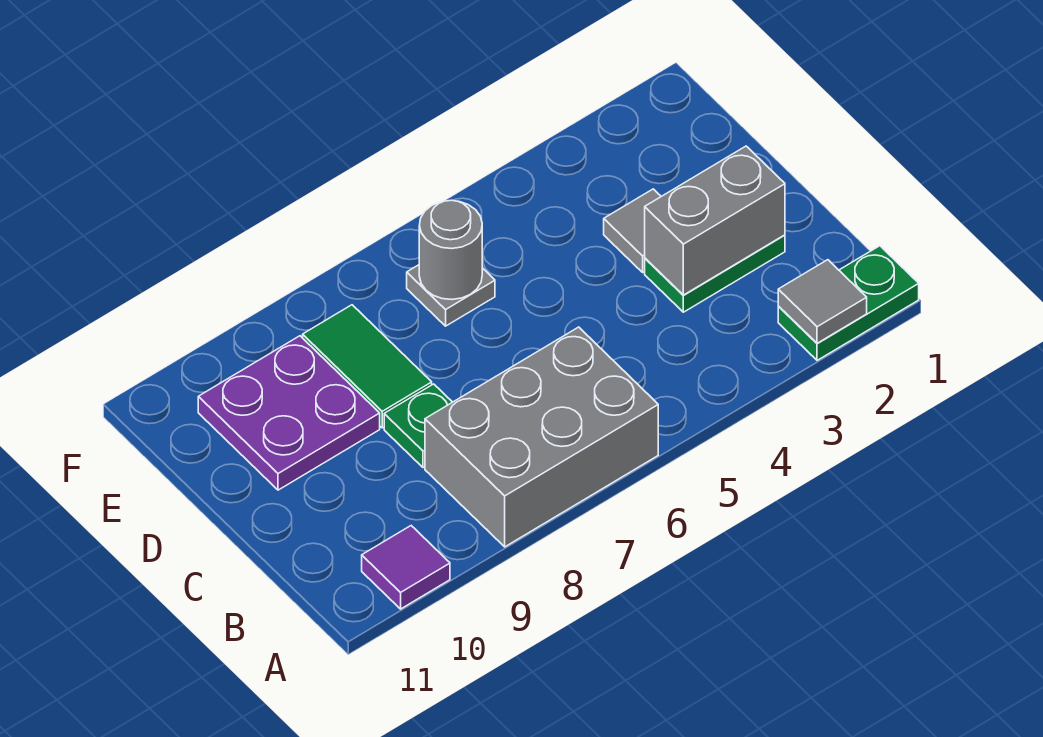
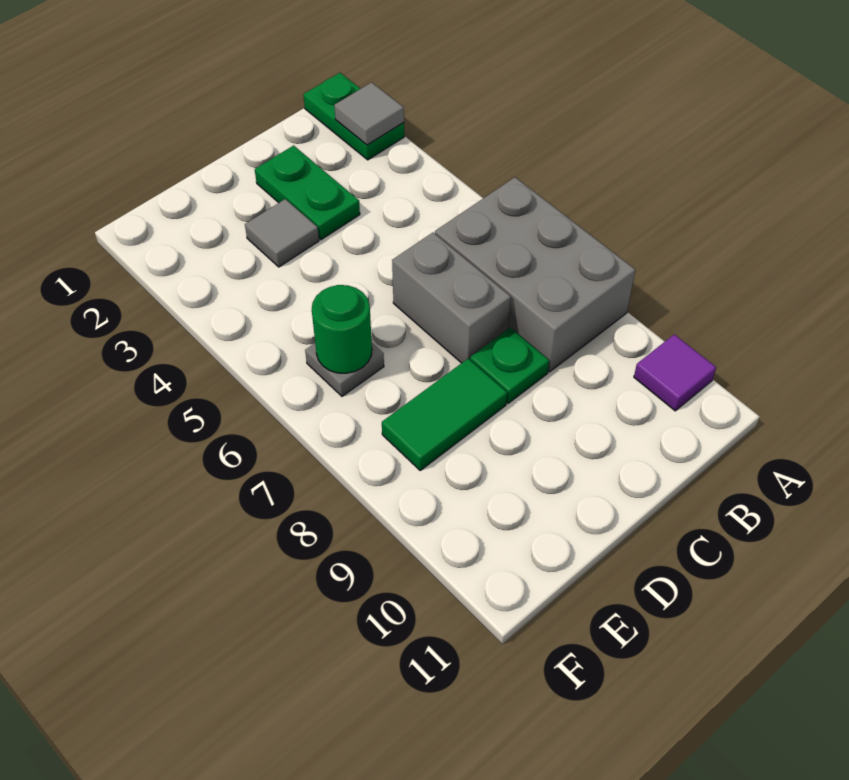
grey 1x2 brick [645,146,785,295] -> grey 1x2 brick moved to [392,233,511,363]
purple 2x2 plate [198,336,380,490] -> none
grey 1x1 round brick [419,200,482,299] -> green 1x1 round brick [312,285,372,373]

